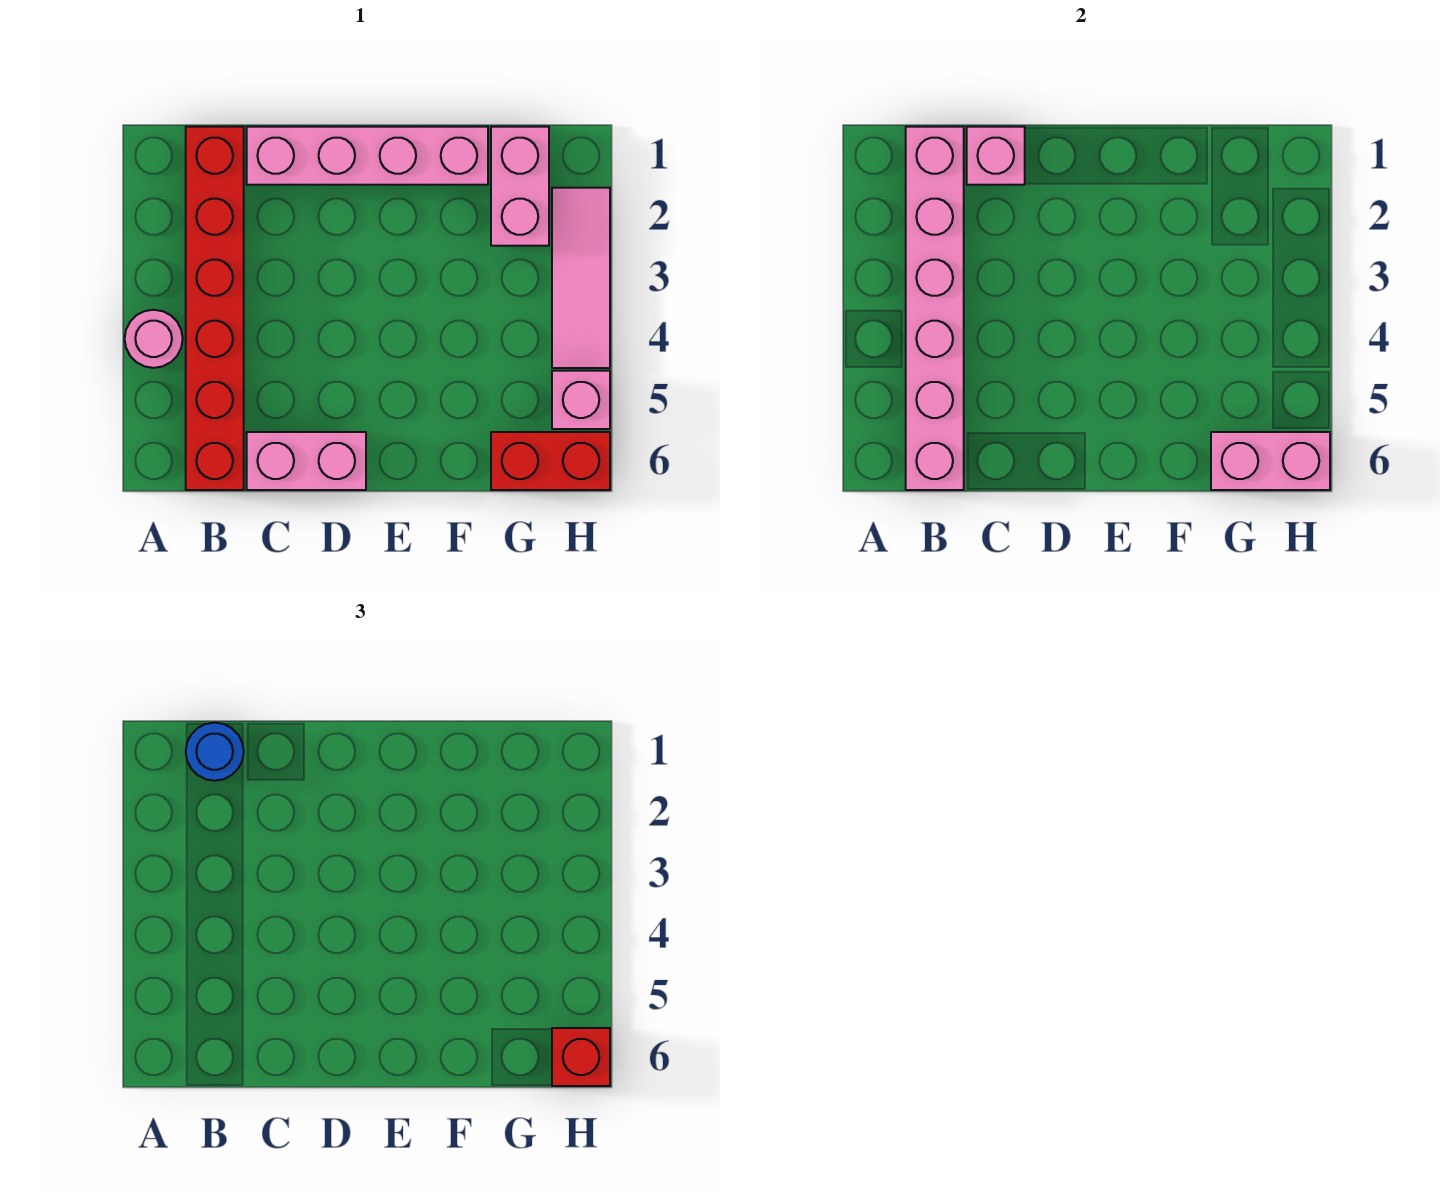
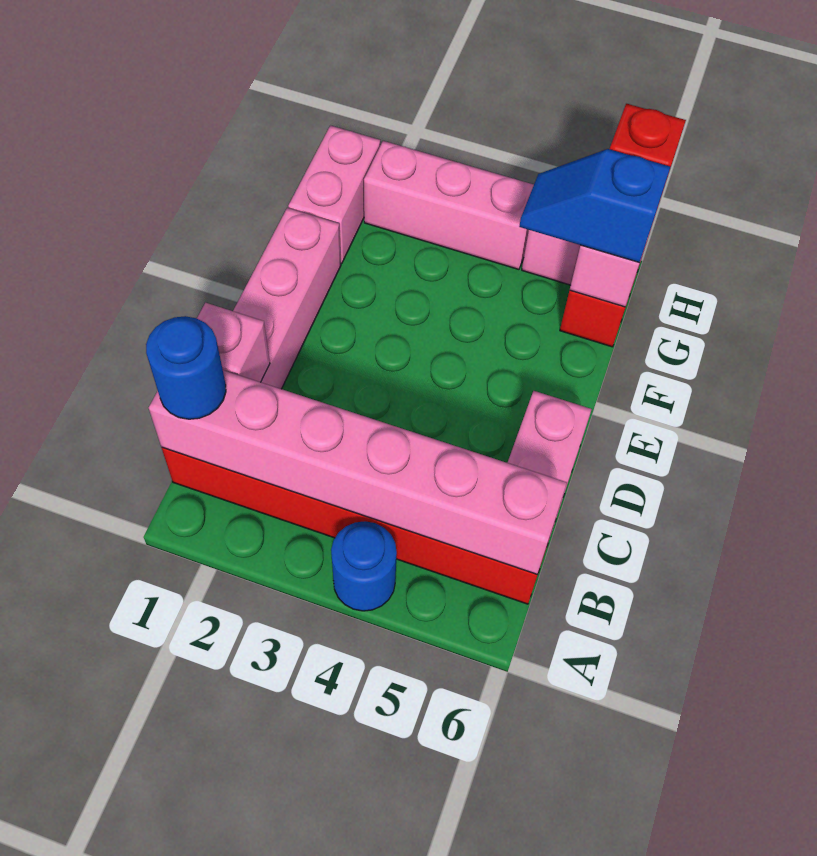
pink 1x1 round brick [125,310,183,368] -> blue 1x1 round brick [331,521,397,611]
pink 1x2 brick [491,127,549,246] -> pink 1x2 brick turned to [288,125,380,264]
none -> blue 1x2 slope [519,149,670,263]
pink 1x3 tile [552,188,610,368] -> pink 1x3 brick [364,141,534,269]

